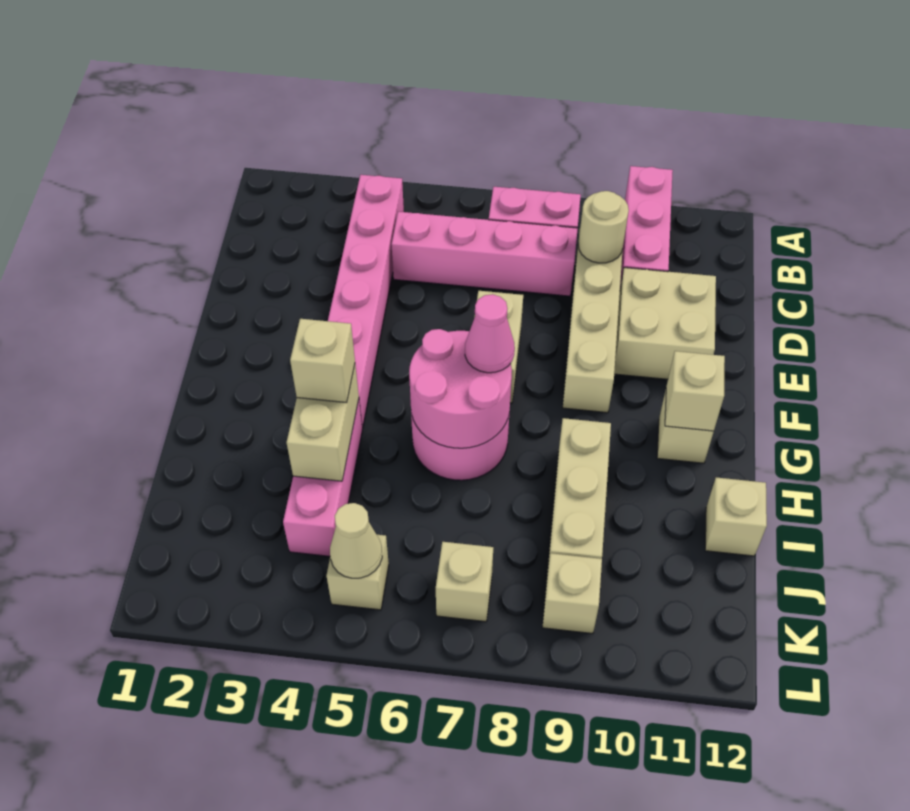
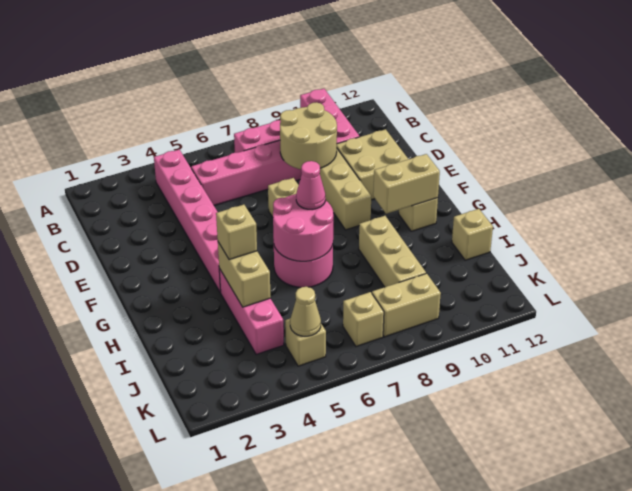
tan 1x1 round brick [578,191,629,263] -> tan 2x2 round brick [280,102,337,169]
tan 1x1 brick [665,351,725,431] -> tan 1x2 brick [373,154,440,214]
tan 1x1 brick [542,553,602,634] -> tan 1x2 brick [372,273,441,337]

